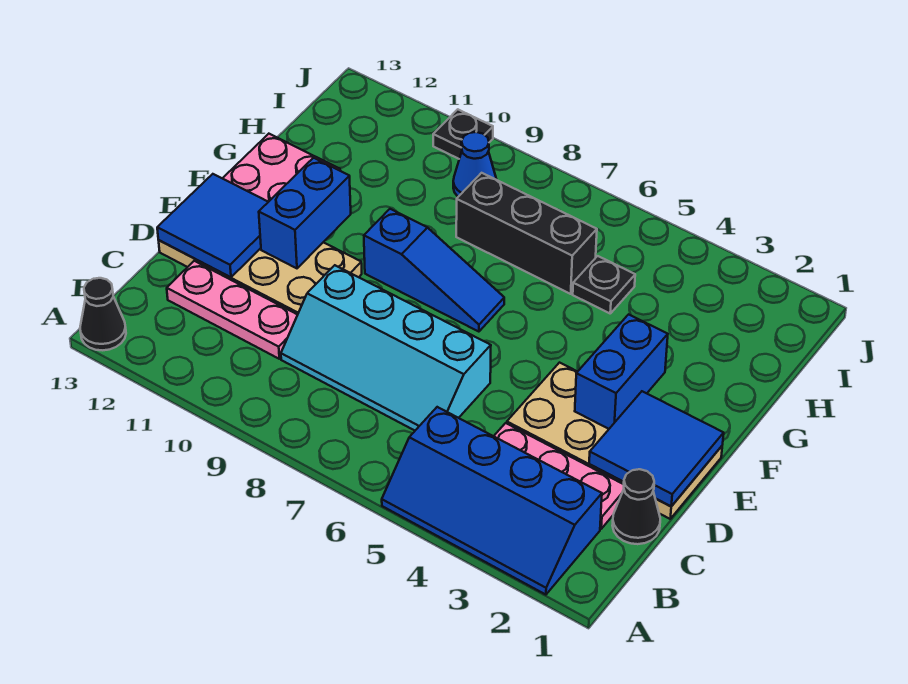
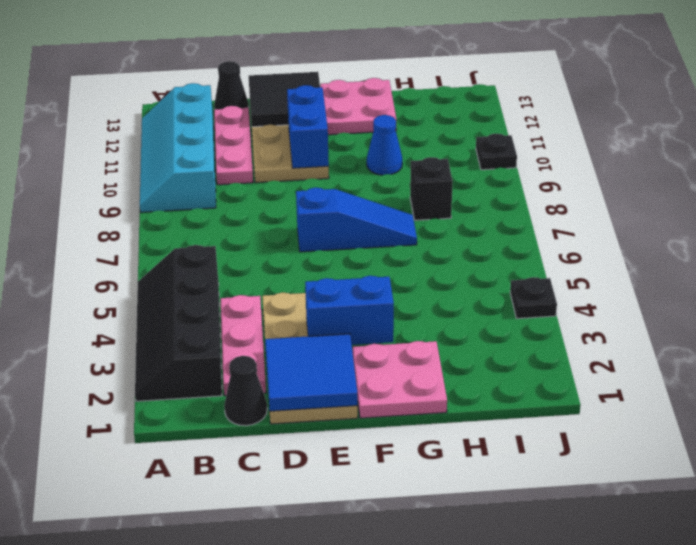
blue 2x4 slope [382,407,602,595] -> black 2x4 slope [135,245,222,401]
black 1x1 cone [80,278,126,350] -> black 1x1 cone moved to [214,61,249,109]
cyan 2x4 slope [281,265,491,431] -> cyan 2x4 slope moved to [140,83,216,212]
blue 2x2 tile [157,174,268,277] -> black 2x2 tile [249,72,320,127]
blue 1x2 brick [259,158,351,268] -> blue 1x2 brick turned to [287,85,329,168]
none -> pink 2x2 plate [353,341,447,418]
blue 1x3 slope [364,209,504,332] -> blue 1x3 slope turned to [296,188,417,252]
black 1x1 plate [573,256,635,313] -> black 1x1 plate moved to [510,277,557,319]
black 1x3 brick [456,173,597,294] -> black 1x1 brick [410,157,453,220]
blue 1x1 cone [453,132,497,197] -> blue 1x1 cone moved to [367,115,402,175]

